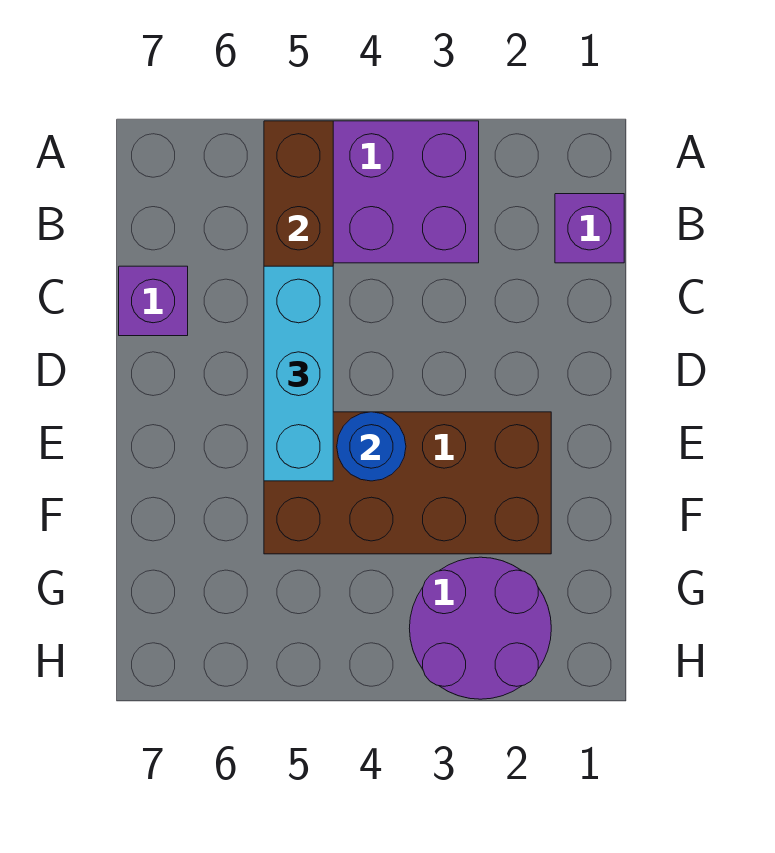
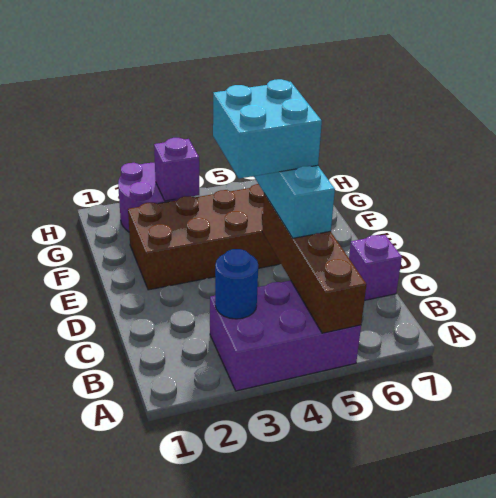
purple 1x1 brick [555,194,624,263] -> purple 1x1 brick moved to [154,138,199,201]
none -> cyan 2x2 brick [213,79,322,179]
blue 1x1 round brick [337,412,406,481] -> blue 1x1 round brick moved to [215,249,258,319]

